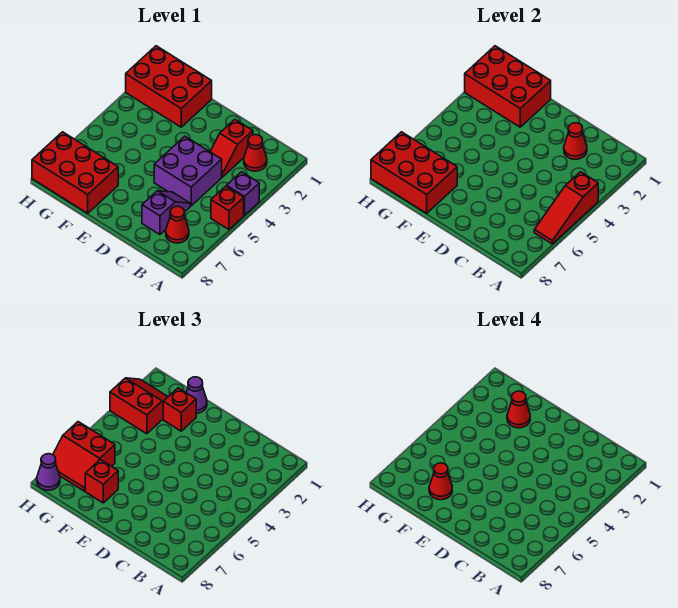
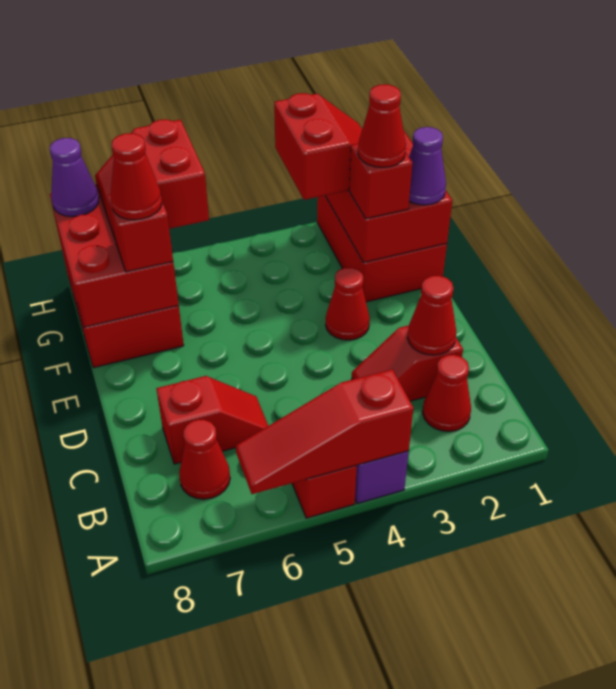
purple 2x2 brick [154,136,222,206] -> none
purple 1x2 slope [142,191,190,235] -> red 1x2 slope [156,376,268,464]
none -> red 1x1 cone [326,267,370,340]

